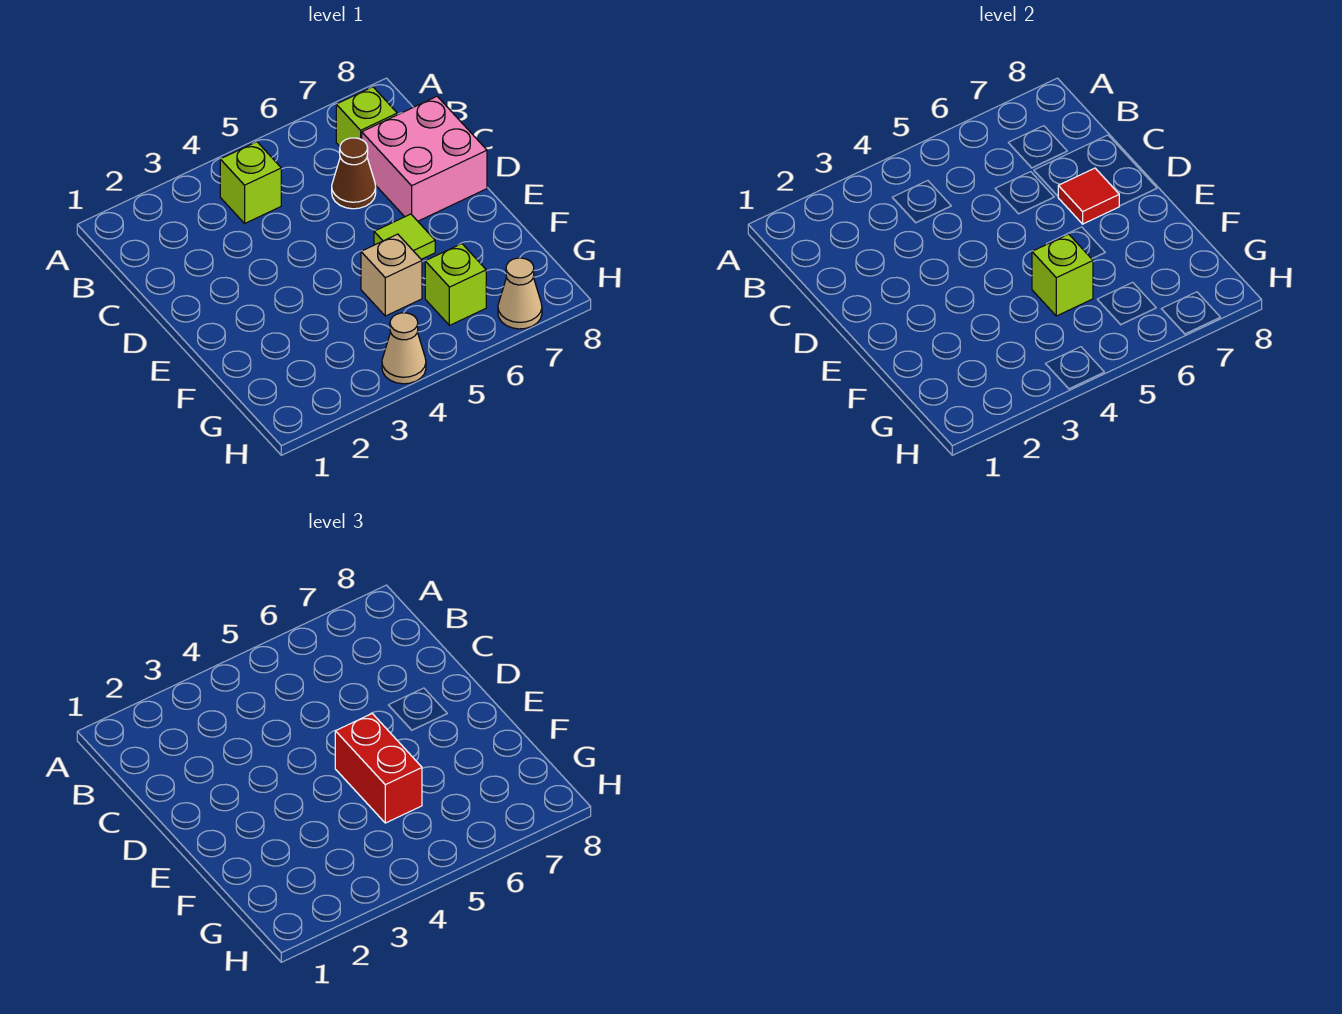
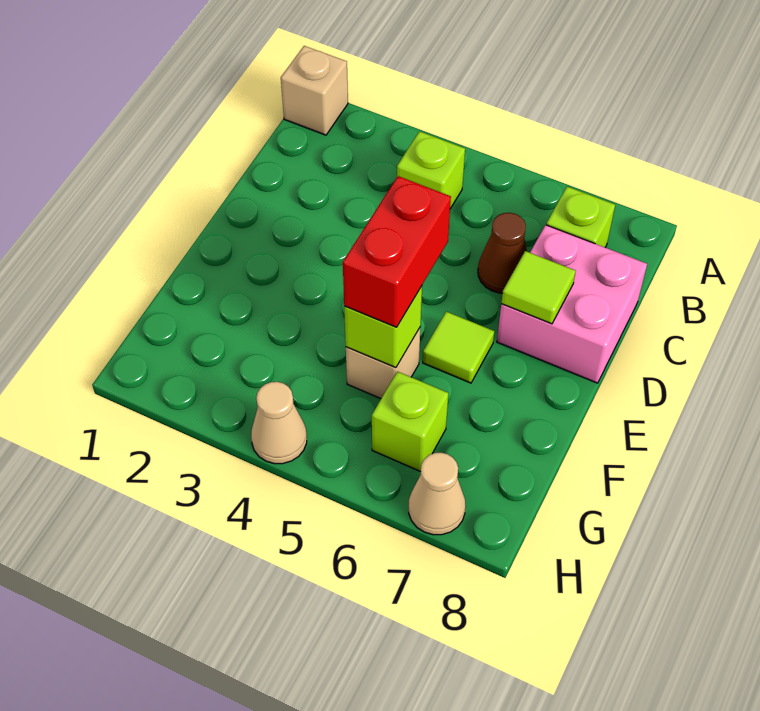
none -> tan 1x1 brick [281,46,348,135]
red 1x1 tile [1058,168,1119,224] -> lime 1x1 tile [501,251,576,324]

